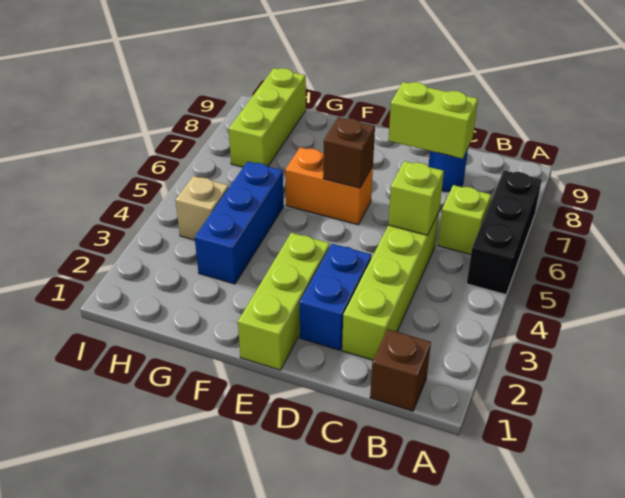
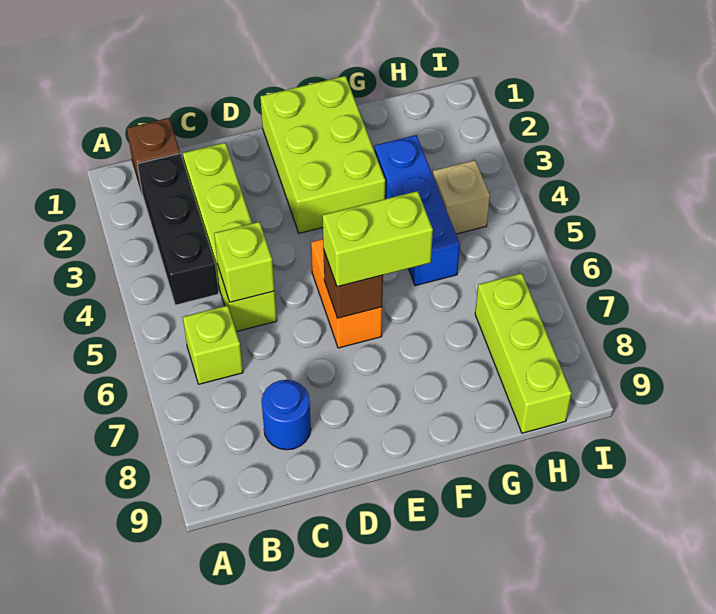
black 1x3 brick [467,170,542,295] -> black 1x3 brick moved to [137,154,219,305]
lime 1x2 brick [388,82,478,159] -> lime 1x2 brick moved to [323,191,433,287]
blue 1x2 brick [300,244,371,350] -> none
lime 1x3 brick [238,233,330,370] -> lime 2x3 brick [260,76,385,233]
orange 1x2 brick [285,147,373,225] -> orange 1x2 brick turned to [311,239,382,348]

